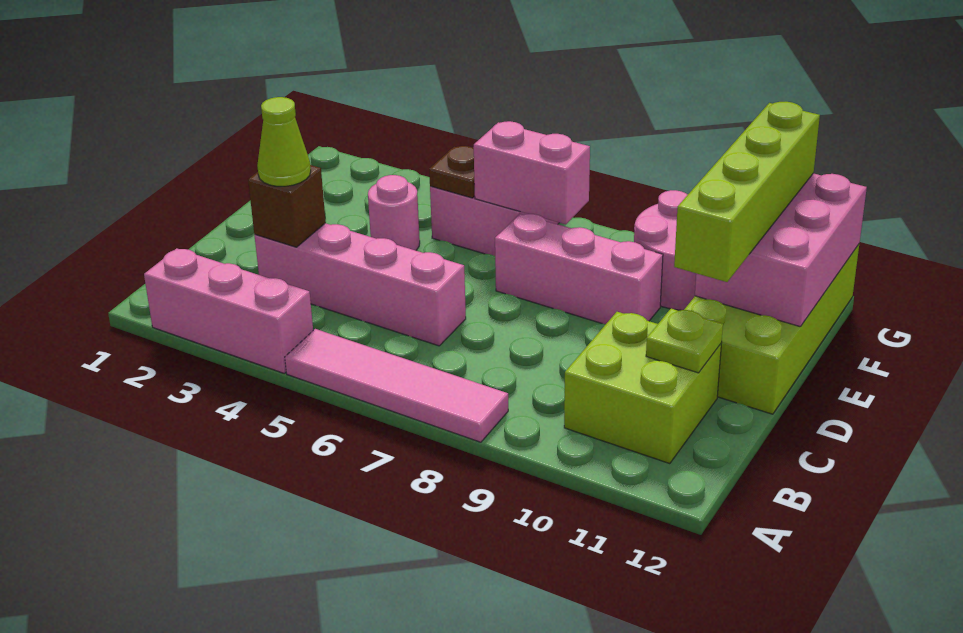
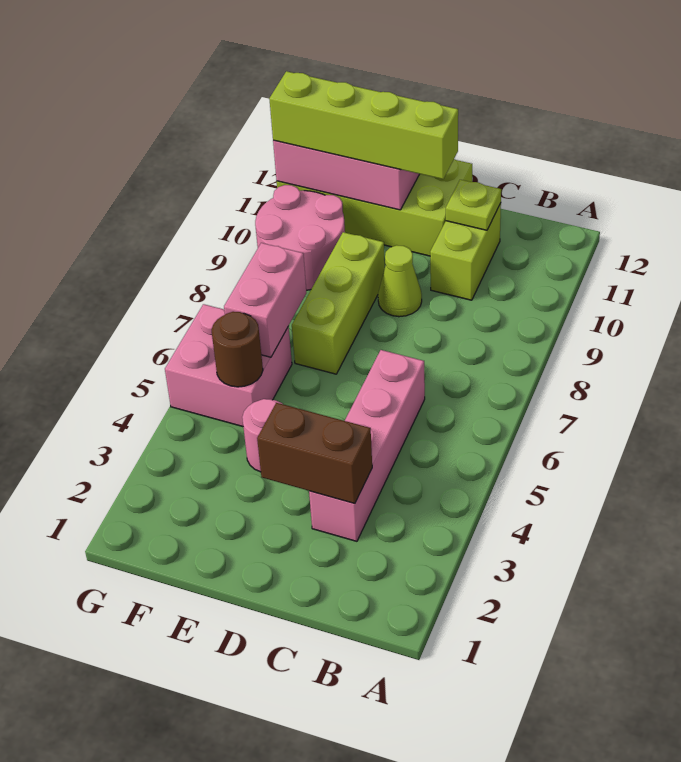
pink 1x3 brick [144,248,313,373] -> none
pink 1x4 tile [285,329,508,442] -> none
lime 2x2 brick [564,312,721,464] -> lime 1x2 brick [430,203,501,300]
brown 1x1 brick [248,165,326,247] -> brown 1x2 brick [257,403,372,503]
lime 1x1 cone [257,97,311,186] -> lime 1x1 cone moved to [378,245,422,317]
pink 1x3 brick [495,214,663,324] -> lime 1x3 brick [292,232,385,374]
brown 1x1 plate [429,146,475,198] -> brown 1x1 round brick [212,312,263,387]

